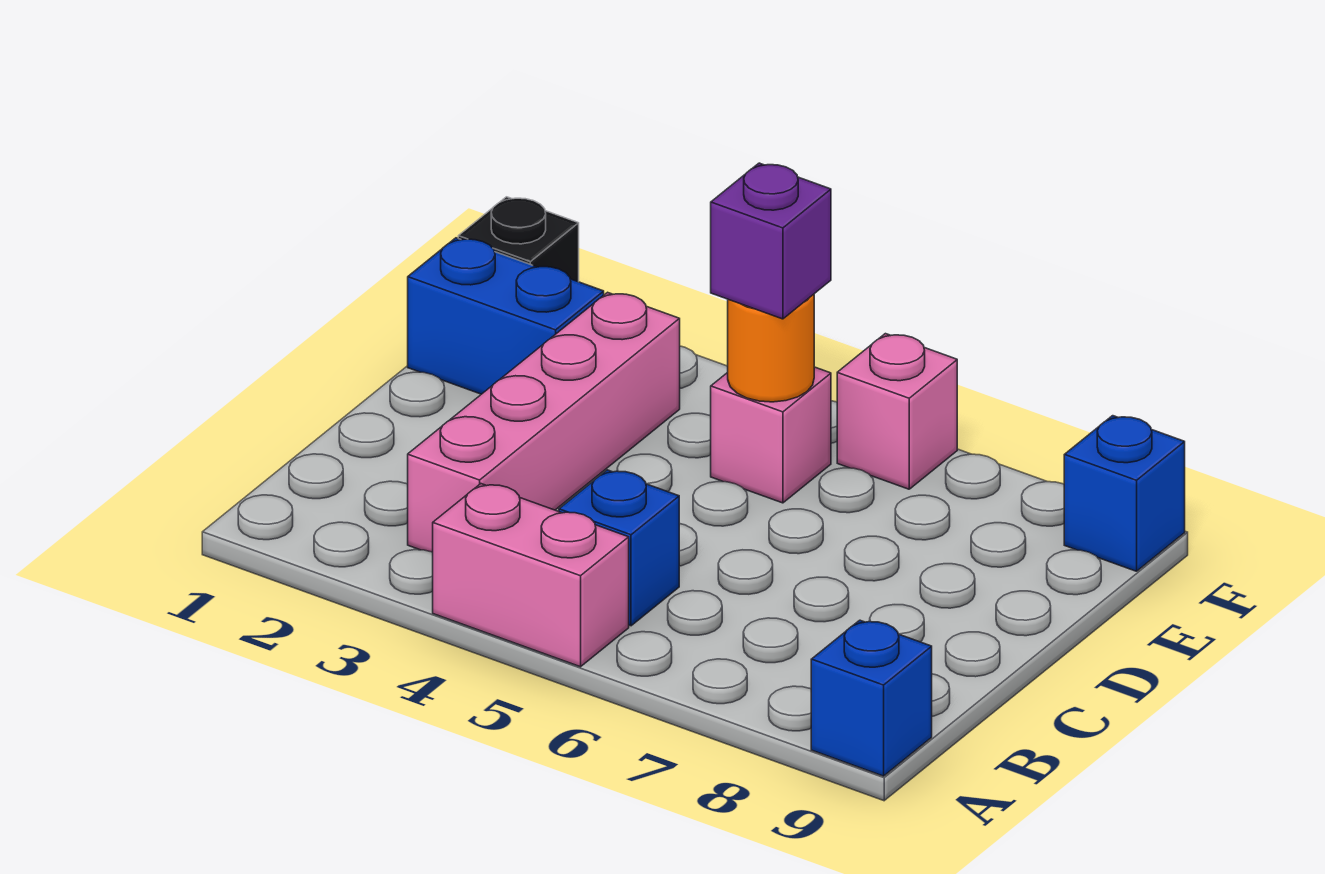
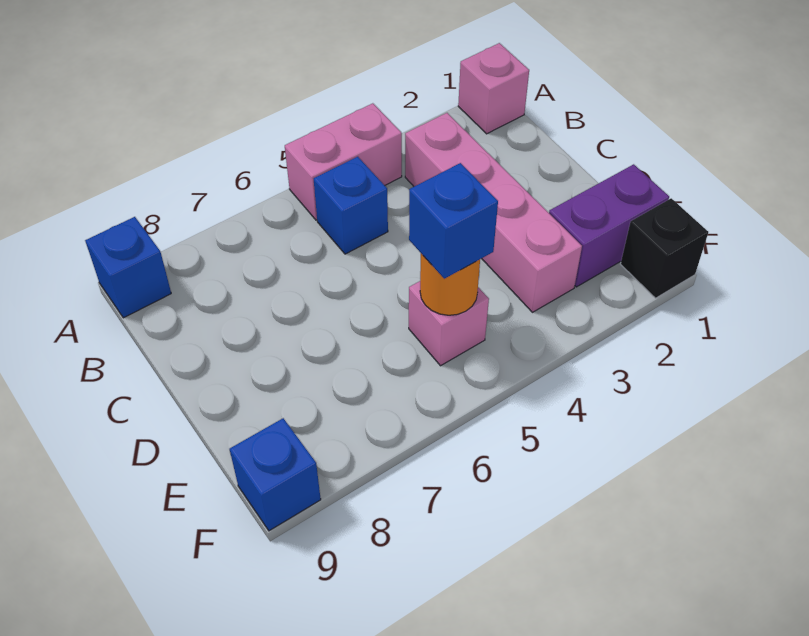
blue 1x2 brick [408,238,604,394] -> purple 1x2 brick [549,164,669,287]
purple 1x1 brick [711,163,831,319] -> blue 1x1 brick [409,163,498,279]
pink 1x1 brick [837,334,957,489] -> pink 1x1 brick moved to [458,43,529,134]

